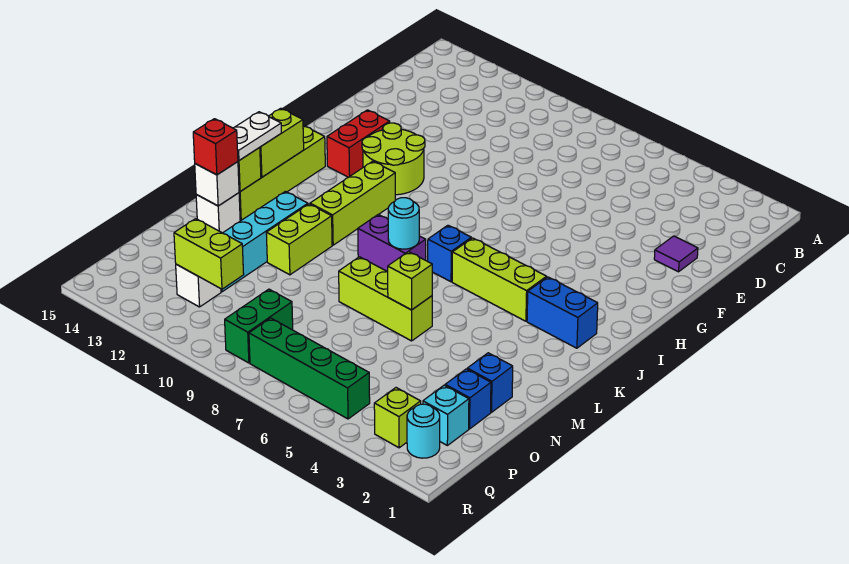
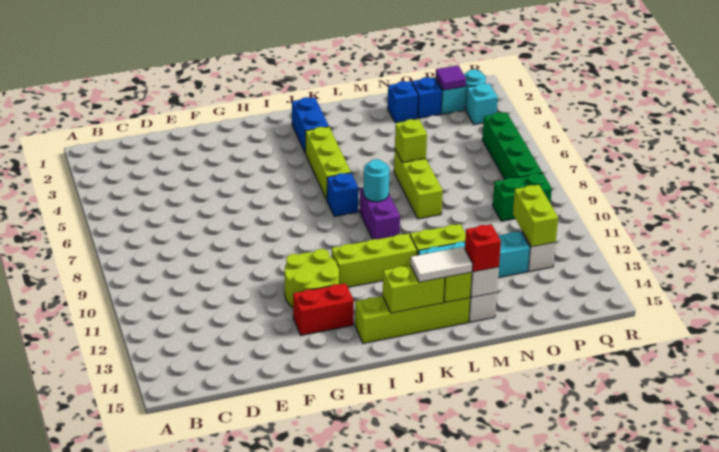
purple 1x1 tile [654,236,698,272] -> purple 1x1 tile moved to [436,65,466,90]
white 1x2 plate [234,112,281,161] -> white 1x2 tile [411,247,473,282]
lime 1x1 brick [374,388,421,448] -> cyan 1x1 brick [466,83,498,125]

